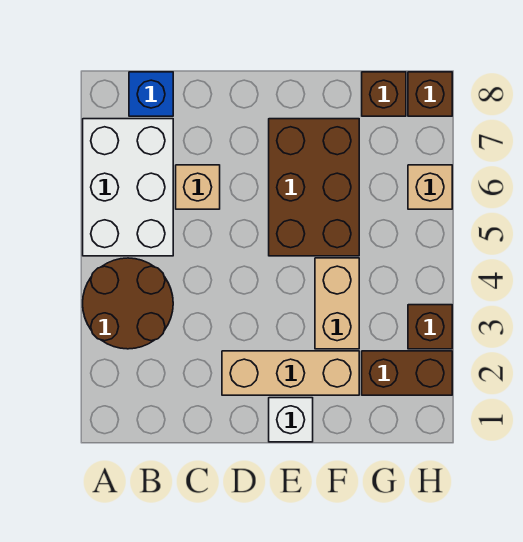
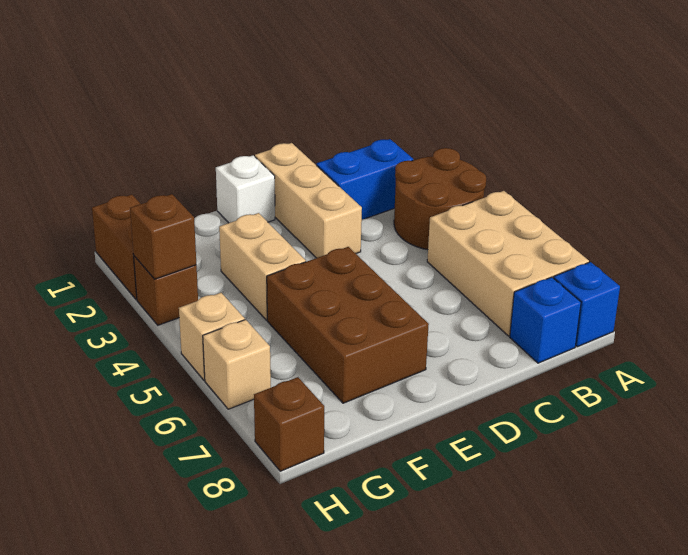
white 2x3 brick [83,119,173,256] -> tan 2x3 brick [427,191,589,336]
none -> blue 1x1 brick [554,262,620,347]
none -> blue 1x2 brick [317,139,413,220]
tan 1x1 brick [176,165,220,209] -> tan 1x1 brick moved to [179,293,245,380]
tan 1x3 brick [222,351,359,395] -> tan 1x3 brick turned to [255,143,362,258]
brown 1x2 brick [362,351,452,395] -> brown 1x2 brick turned to [92,194,140,300]
brown 1x1 brick [362,72,406,116] -> brown 1x1 brick moved to [130,194,196,279]

